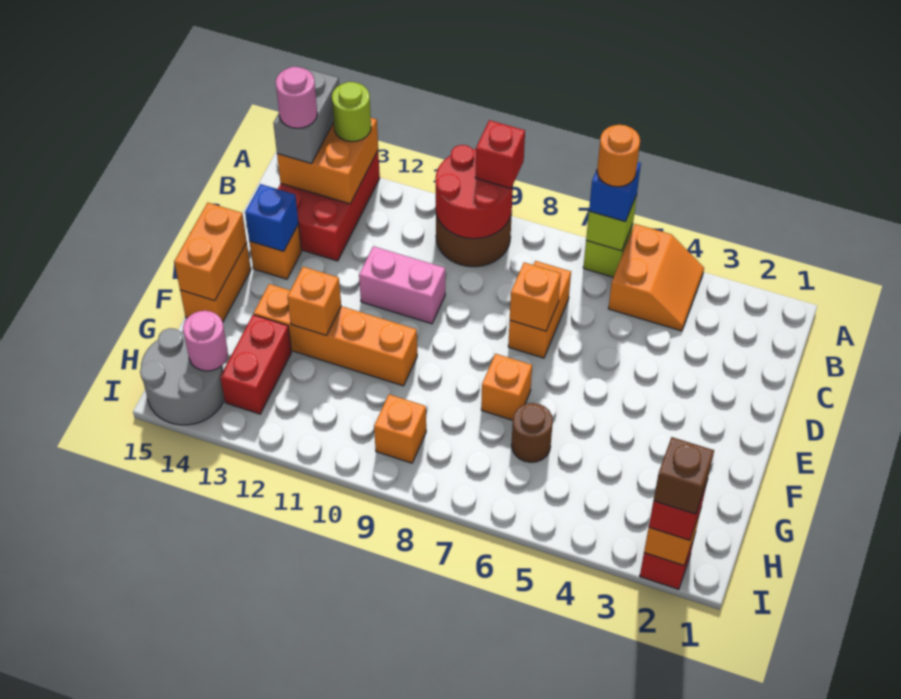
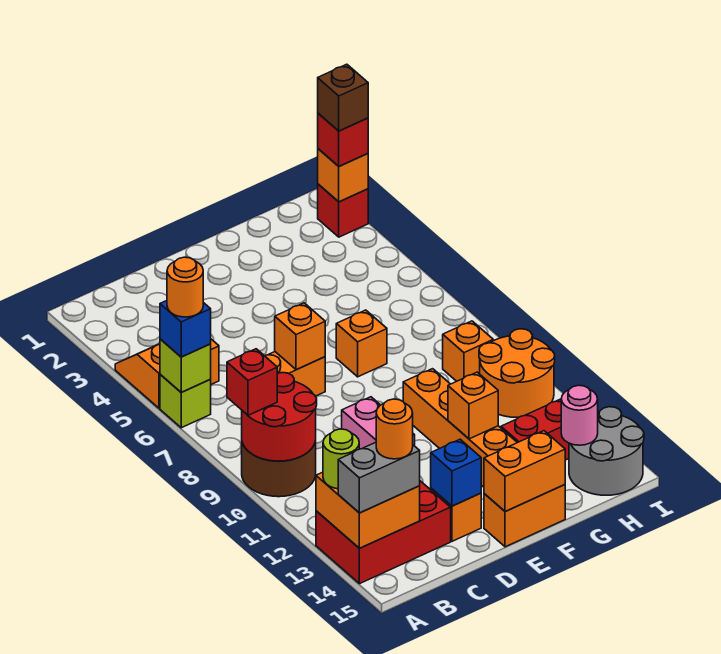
pink 1x1 round brick [276,67,317,128] -> orange 1x1 round brick [376,399,413,459]
brown 1x1 round brick [511,403,553,462] -> none
none -> orange 2x2 round brick [479,329,555,417]

